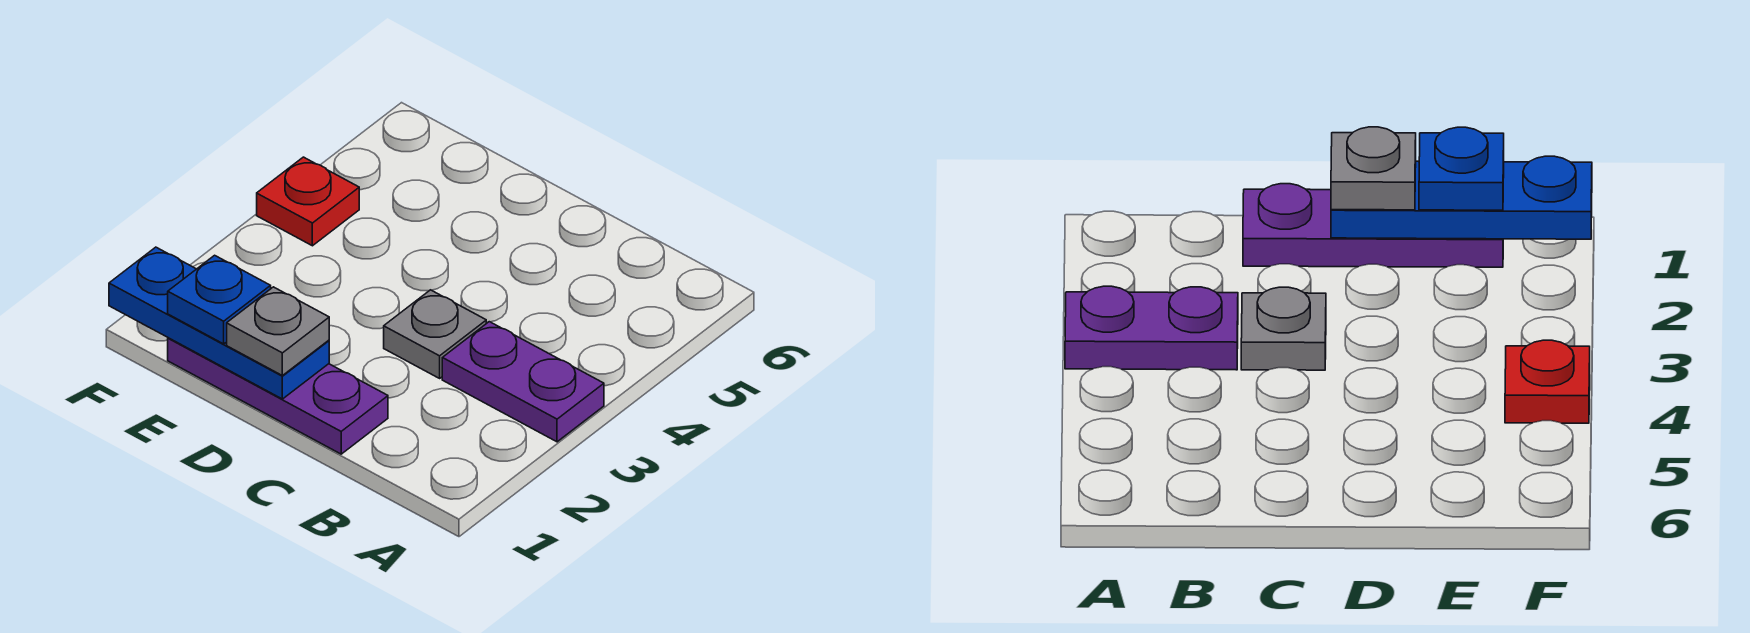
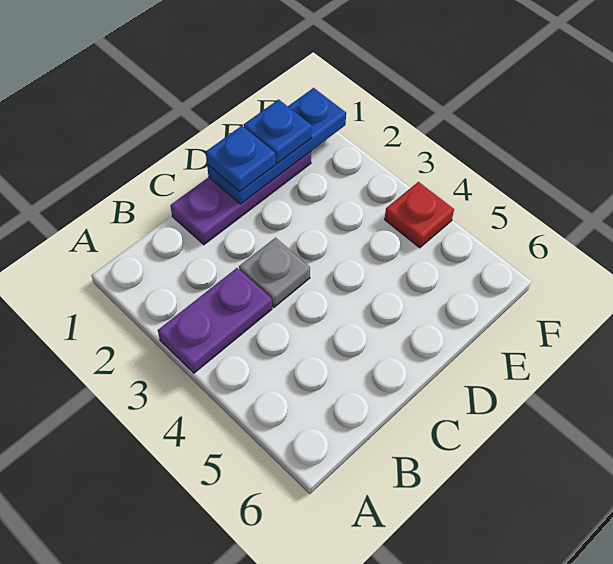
grey 1x1 plate [227,287,329,376] -> blue 1x1 plate [206,126,275,192]

